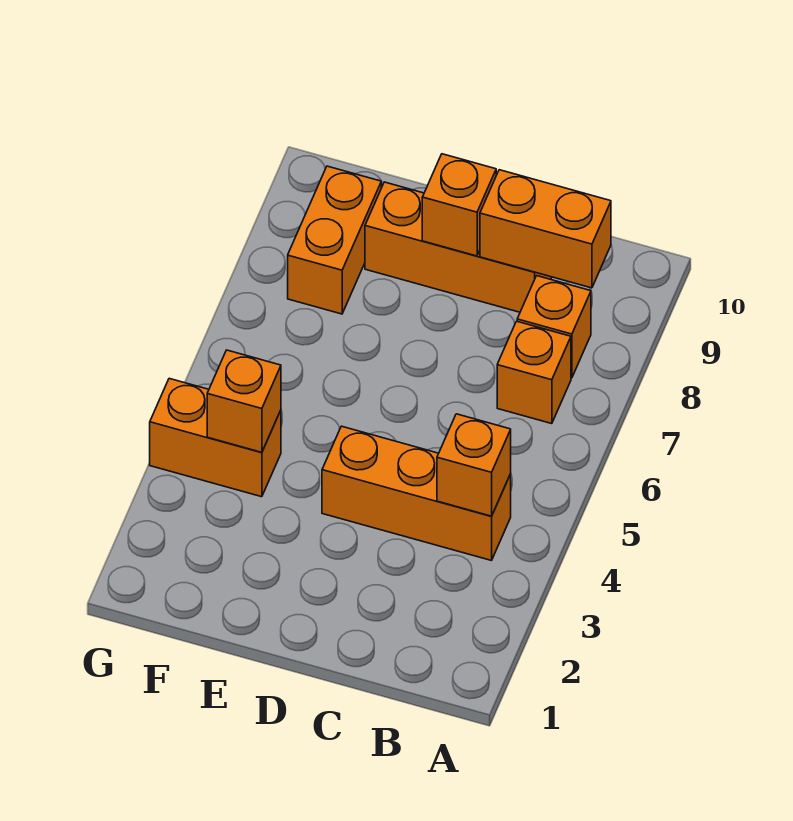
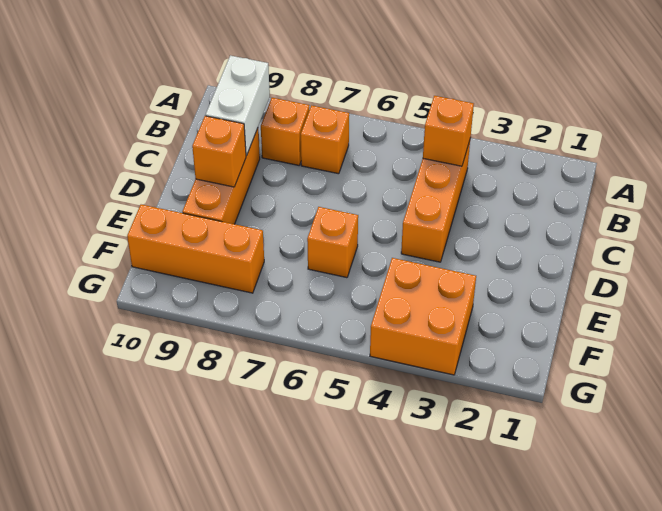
orange 1x2 brick [480,170,611,288] -> white 1x2 brick [206,55,270,156]
orange 1x2 brick [150,378,281,497] -> orange 2x2 brick [370,258,476,375]
orange 1x1 brick [207,350,281,452] -> orange 1x1 brick moved to [307,207,358,278]
orange 1x2 brick [288,166,381,314] -> orange 1x3 brick [127,205,264,293]

